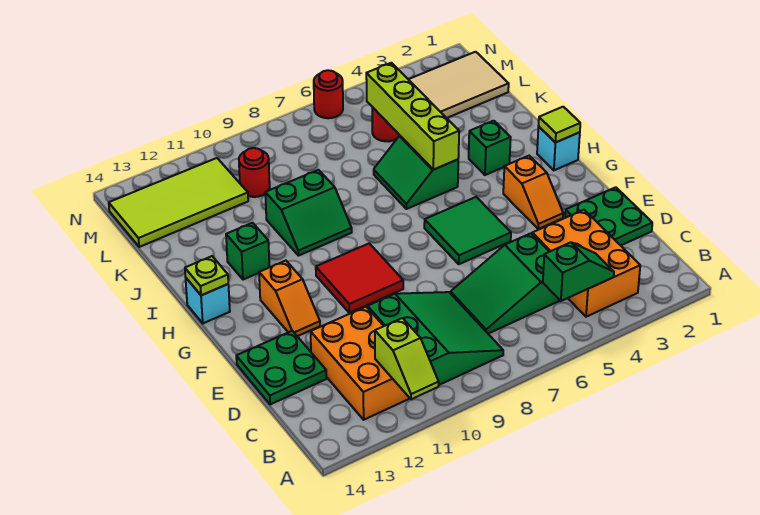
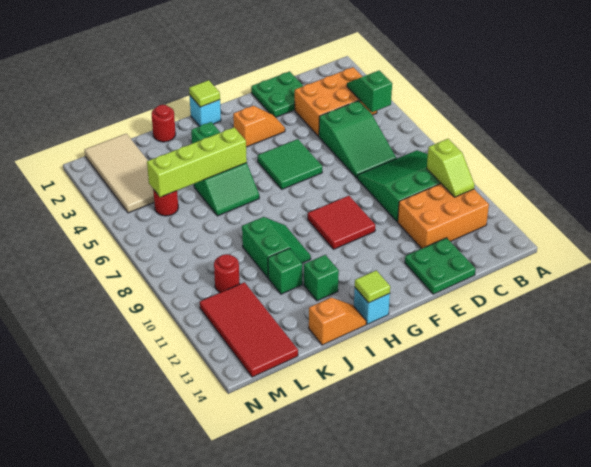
lime 1x2 slope [375,318,439,399] -> lime 1x2 slope turned to [427,139,475,197]
orange 1x2 slope [259,261,320,336] -> orange 1x2 slope moved to [309,298,366,345]
lime 1x1 plate [185,256,228,295] -> lime 1x1 tile [355,270,390,303]
none -> green 1x1 brick [268,248,302,294]
lime 2x4 tile [109,158,248,247] -> red 2x4 tile [200,282,298,377]
red 1x1 round brick [314,70,343,118] -> red 1x1 round brick moved to [152,105,176,142]

